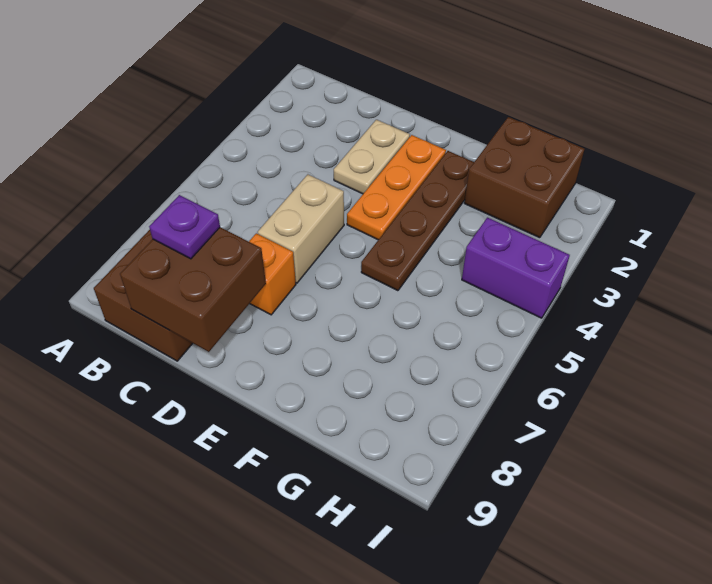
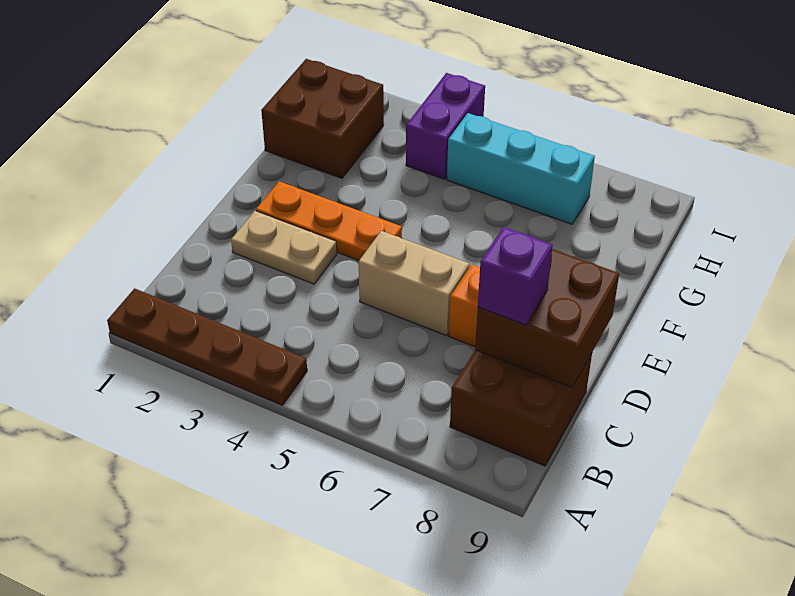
purple 1x1 plate [149,195,220,259] -> purple 1x1 brick [478,227,553,325]
brown 1x4 plate [361,151,474,291] -> brown 1x4 plate moved to [107,288,307,405]
none -> cyan 1x3 brick [447,113,595,224]

